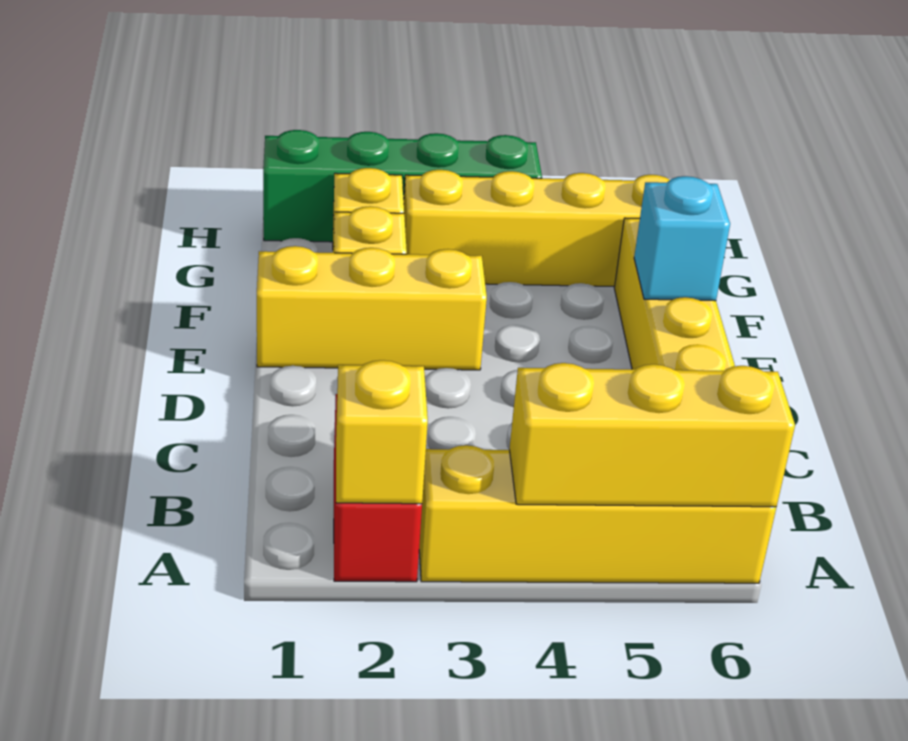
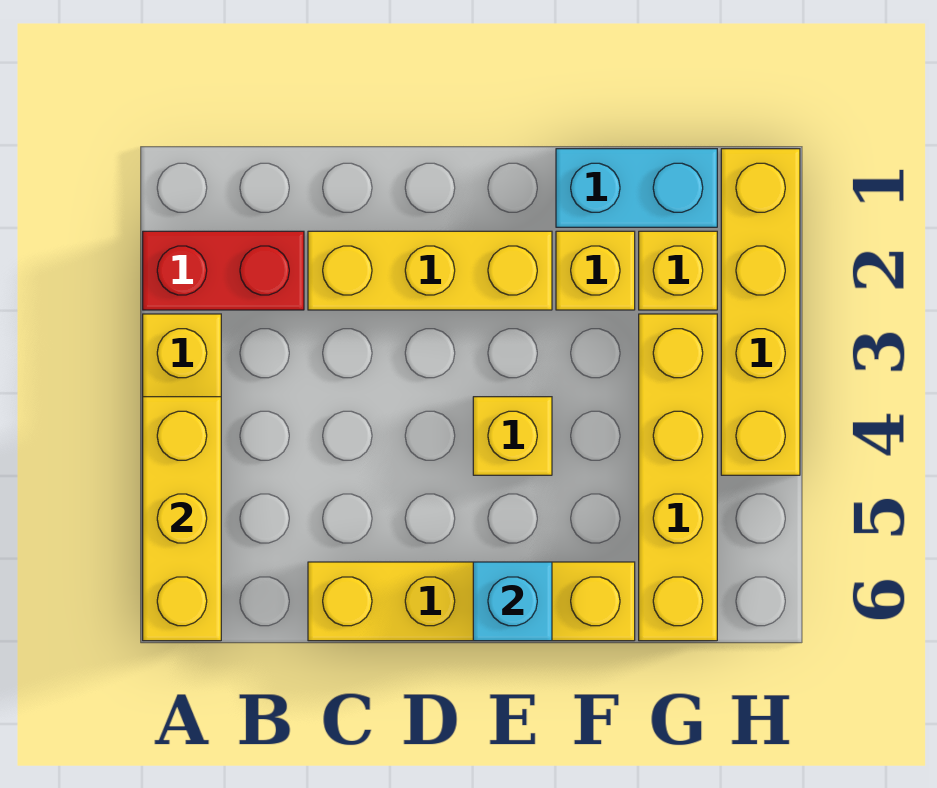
yellow 1x1 brick [336,360,428,504] -> yellow 1x1 brick moved to [473,397,552,475]
yellow 1x3 brick [257,246,487,370] -> yellow 1x3 brick turned to [308,231,552,310]
none -> cyan 1x2 brick [556,149,717,227]
green 1x4 brick [263,130,542,242] -> yellow 1x4 brick [721,149,800,475]

